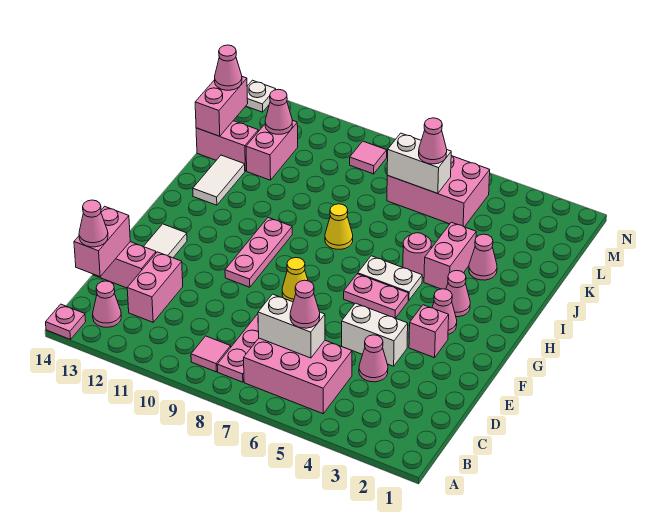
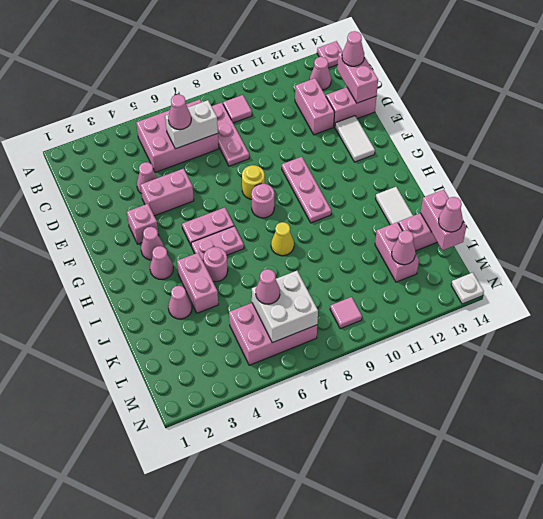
white 1x2 brick [342,303,408,366] -> pink 1x2 brick [141,169,194,216]
yellow 1x1 cone [282,258,308,302] -> yellow 1x1 round brick [242,165,265,199]
none -> pink 1x1 round brick [251,184,274,218]
white 1x2 plate [358,256,422,300] -> pink 1x2 plate [191,226,244,262]
white 1x2 brick [387,133,451,194] -> white 2x2 brick [252,271,318,343]

